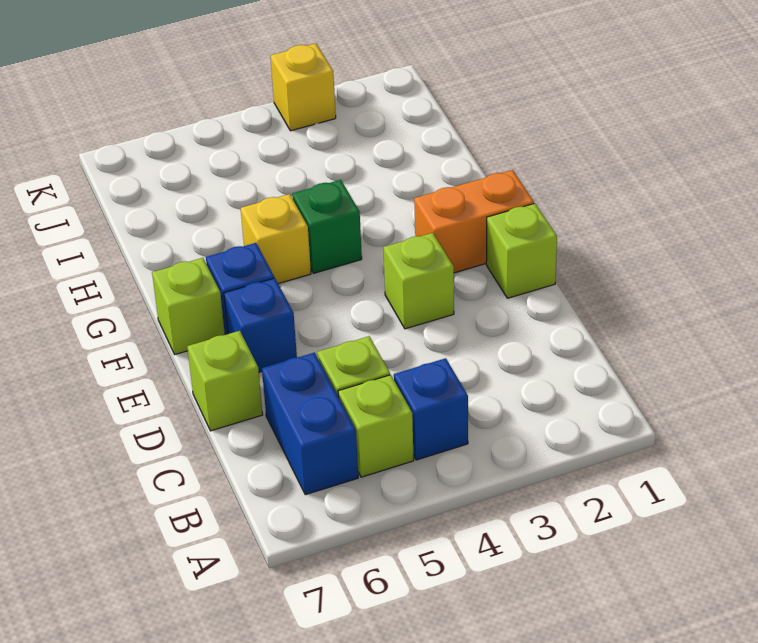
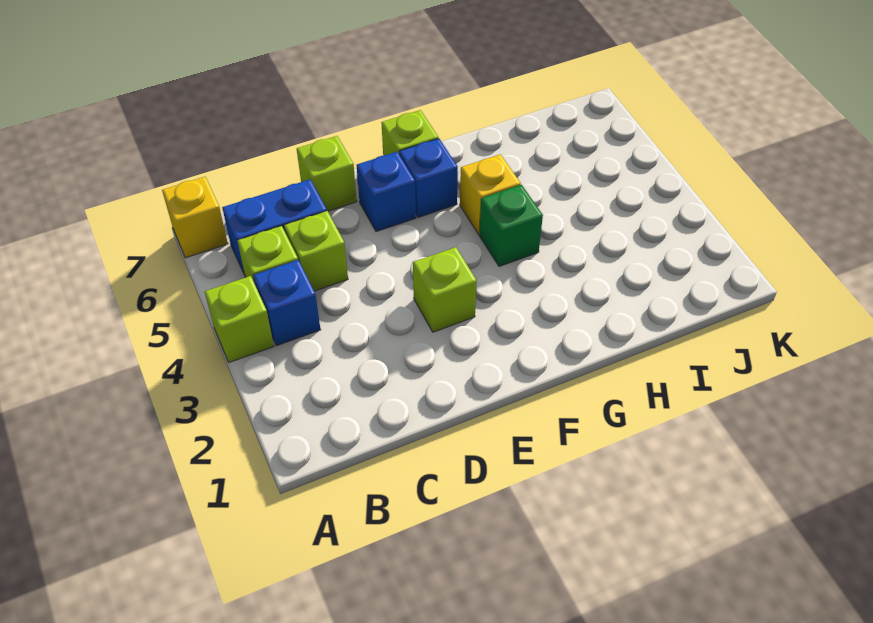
lime 1x1 brick [486,203,557,298] -> lime 1x1 brick moved to [205,276,274,362]
orange 1x2 brick [414,170,534,273] -> none
yellow 1x1 brick [271,43,336,131] -> yellow 1x1 brick moved to [162,177,228,258]

